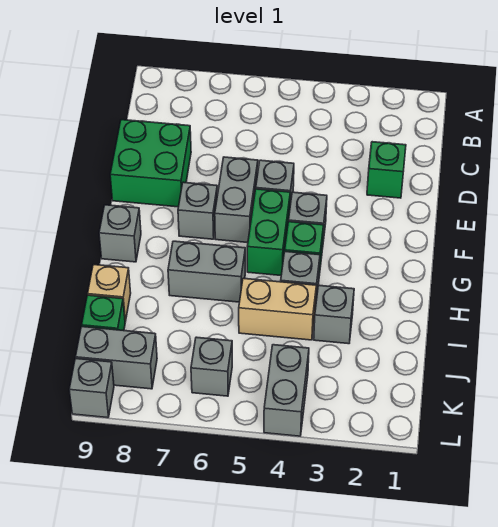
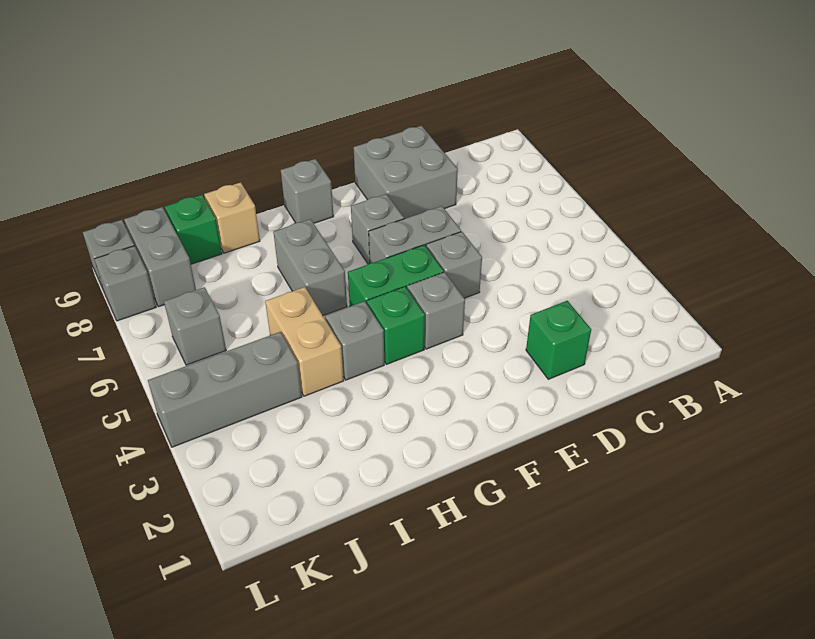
green 2x2 brick [110,120,191,207] -> grey 2x2 brick [354,126,458,219]
grey 1x1 brick [314,285,354,344] -> grey 1x1 brick moved to [94,246,156,321]
grey 1x2 brick [264,345,309,436] -> grey 1x3 brick [148,332,302,447]

